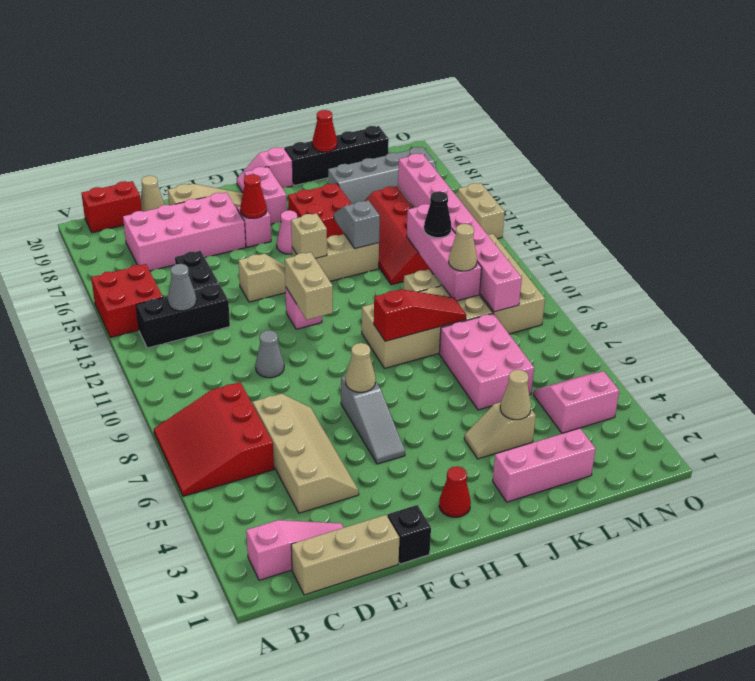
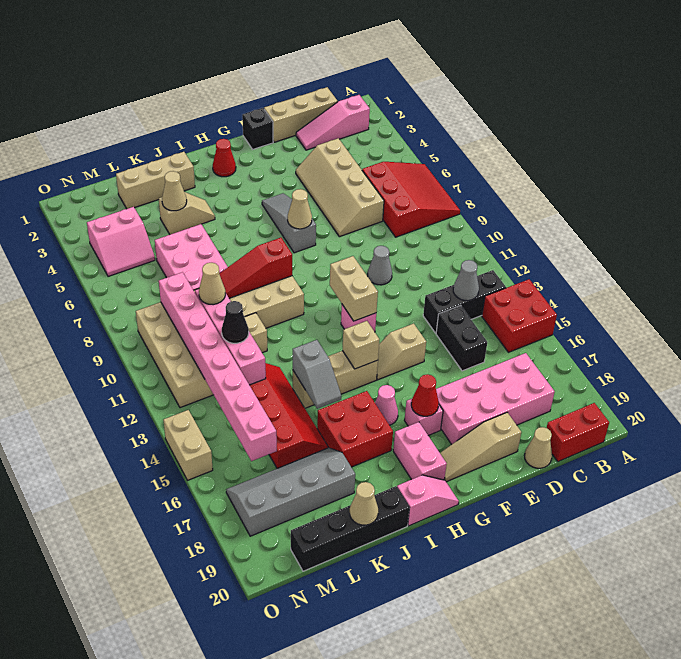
pink 1x3 brick [493,429,595,502] -> tan 1x3 brick [116,152,195,209]
red 1x1 cone [312,110,337,152] -> tan 1x1 cone [350,482,378,525]

